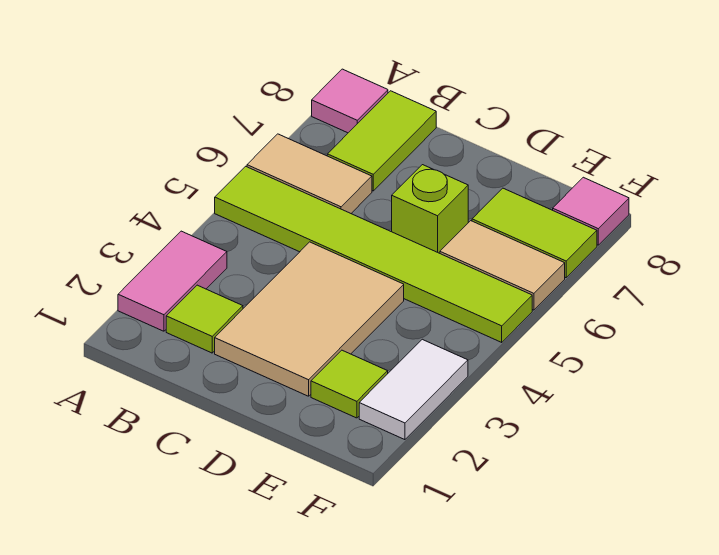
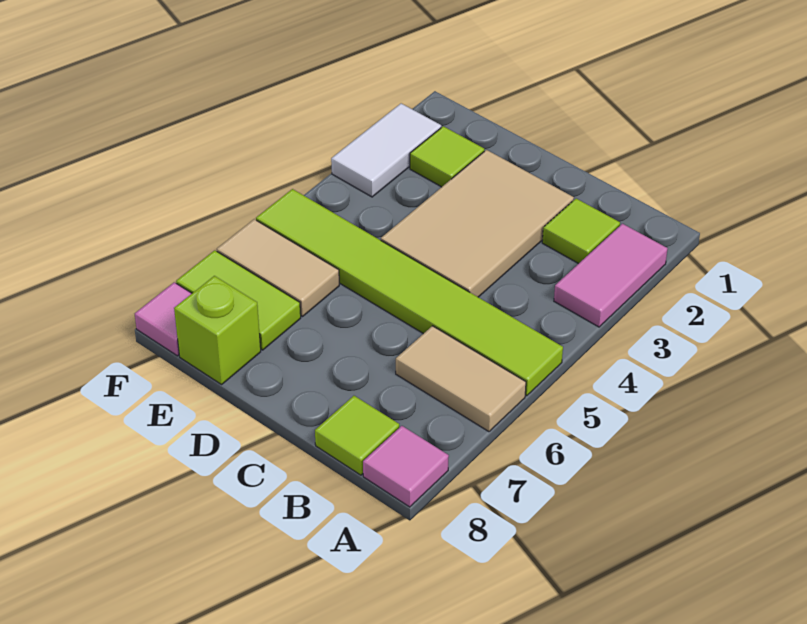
lime 1x2 tile [327,91,436,191] -> lime 1x1 tile [315,396,399,475]
lime 1x1 brick [392,165,468,253] -> lime 1x1 brick moved to [174,276,261,384]

